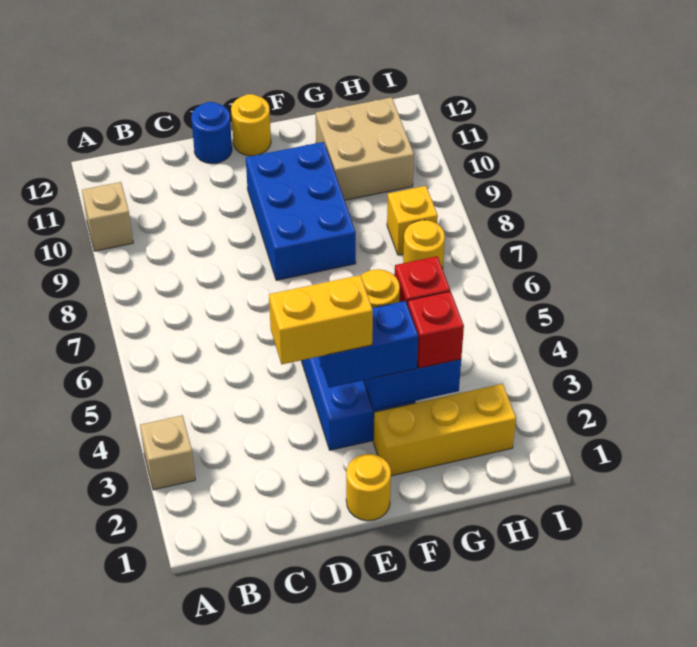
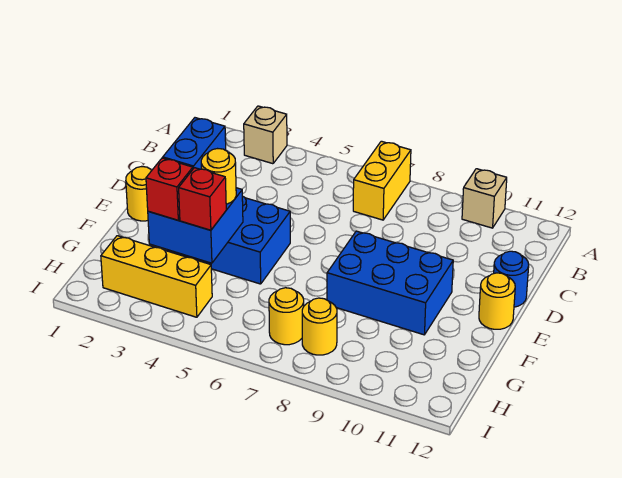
yellow 1x2 brick [269,275,373,364] -> yellow 1x2 brick moved to [353,141,411,220]
yellow 1x3 brick [373,384,516,476] -> yellow 1x3 brick turned to [101,236,212,317]
tan 2x2 brick [316,97,414,200] -> none
yellow 1x1 brick [387,186,438,255] -> yellow 1x1 round brick [302,298,337,355]

